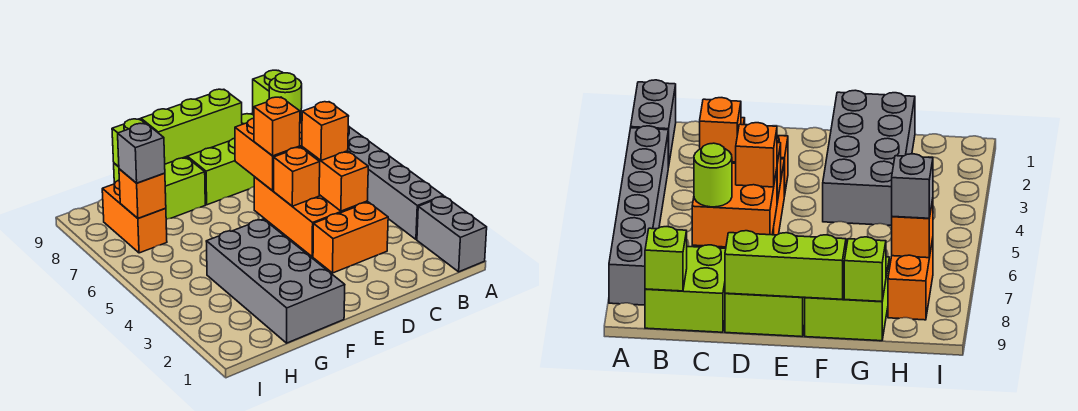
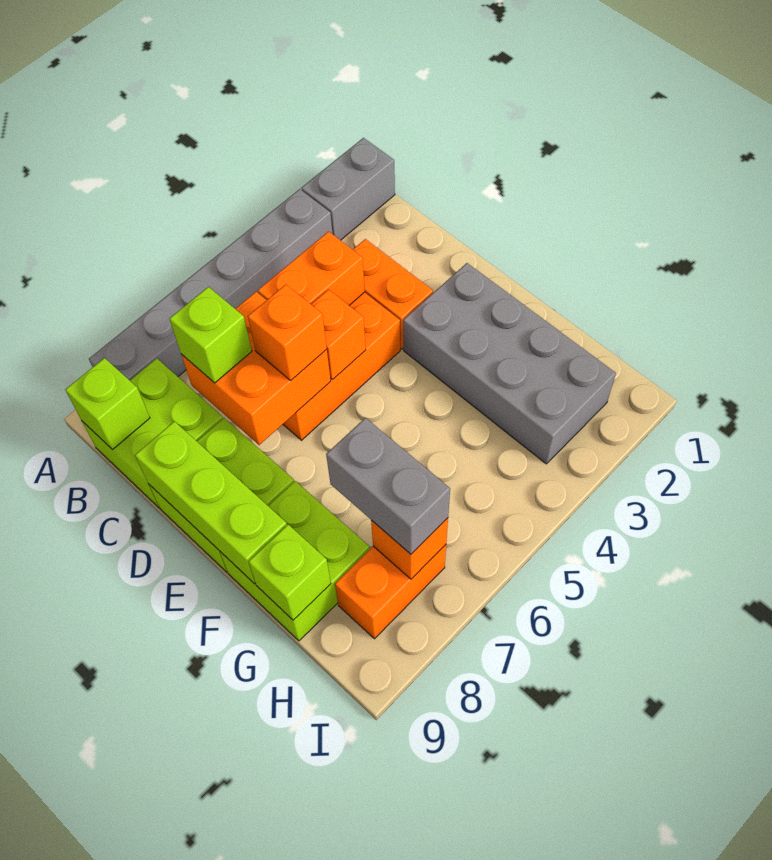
orange 1x1 brick [302,102,349,161] -> none
lime 1x1 round brick [269,73,302,122] -> lime 1x1 brick [169,287,252,383]
grey 2x4 brick [206,219,345,343] -> grey 2x4 brick turned to [403,263,616,464]
grey 1x1 brick [118,123,165,183] -> grey 1x2 brick [326,418,450,554]

